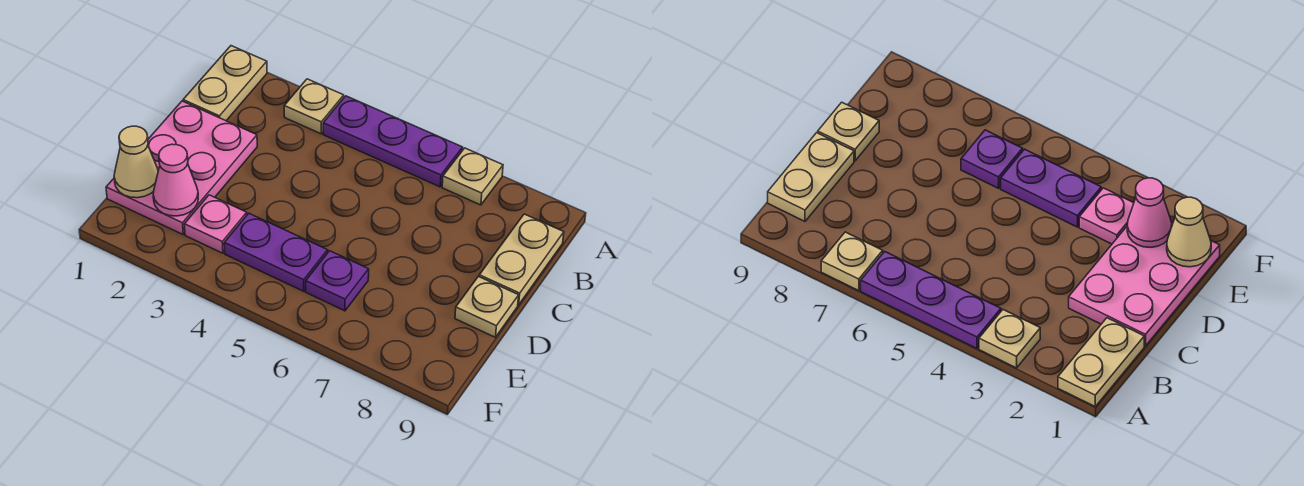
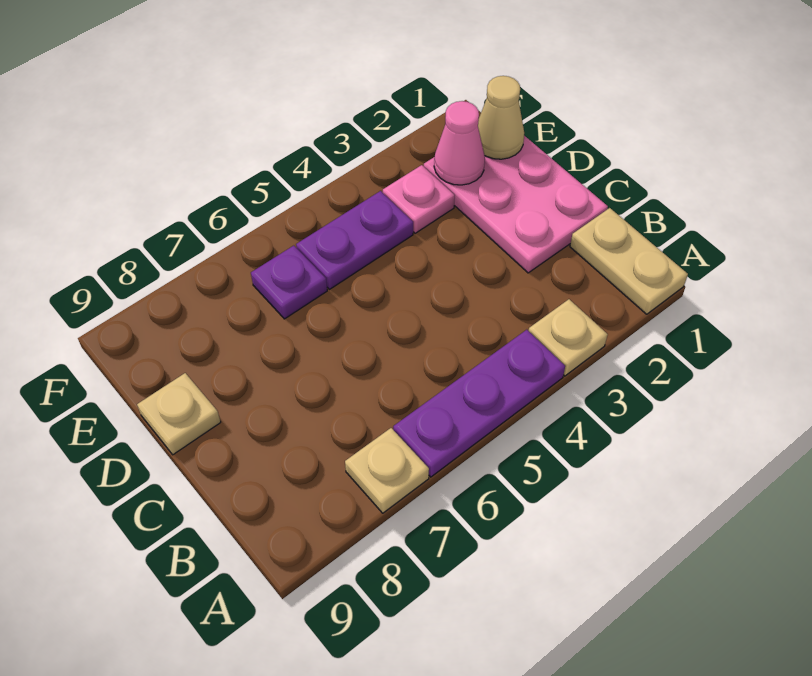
tan 1x2 plate [479,214,564,305] -> none

